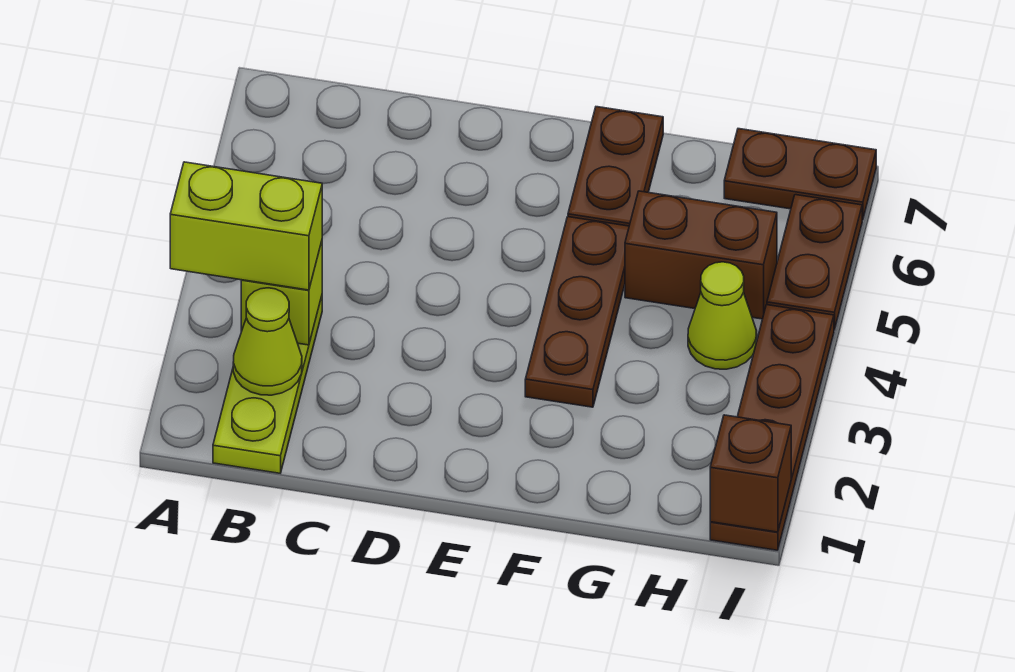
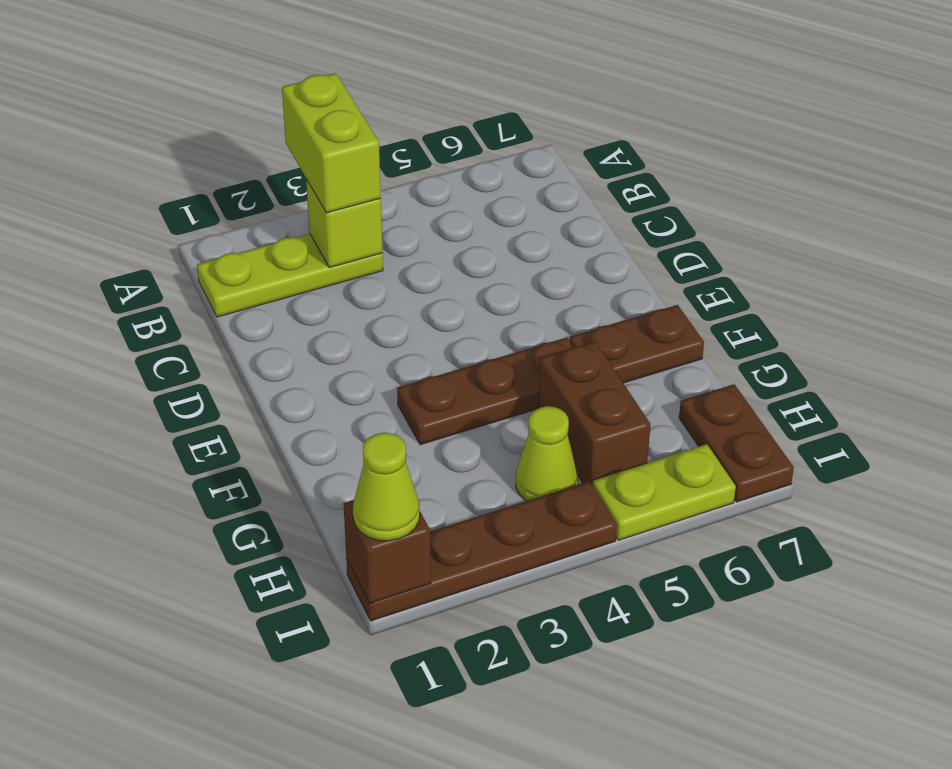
lime 1x1 cone [233,288,302,395] -> lime 1x1 cone moved to [353,433,420,541]
brown 1x2 plate [767,195,862,330] -> lime 1x2 plate [592,444,736,540]

